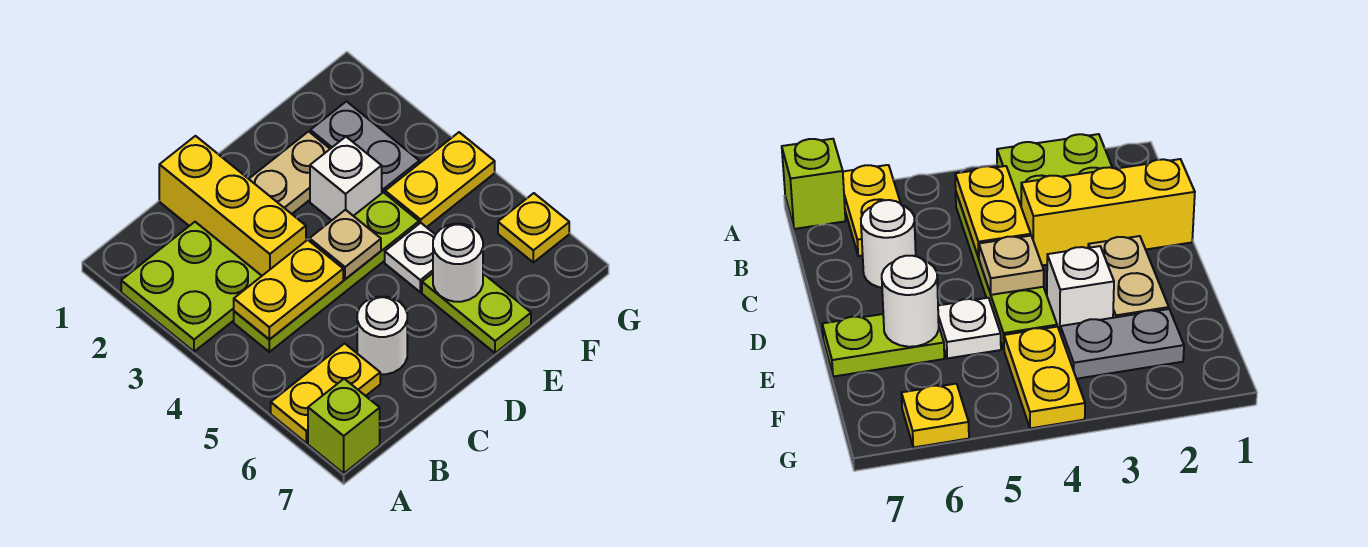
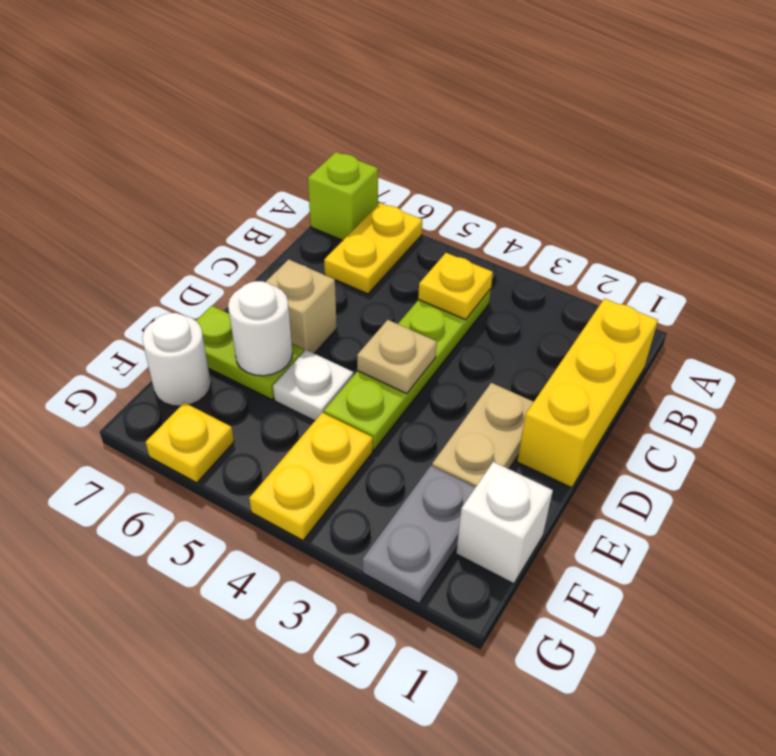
lime 2x2 plate [121,222,261,352] -> none
yellow 1x2 plate [234,240,343,340] -> yellow 1x1 plate [418,253,493,320]
yellow 1x3 brick [159,136,306,276] -> yellow 1x3 brick turned to [517,299,658,488]
white 1x1 round brick [357,297,407,374] -> white 1x1 round brick moved to [142,313,211,406]
none -> tan 1x1 brick [266,259,337,353]
white 1x1 brick [310,137,382,220] -> white 1x1 brick moved to [456,462,553,584]
grey 1x2 plate [310,101,419,193] -> grey 1x2 plate turned to [363,466,475,603]

